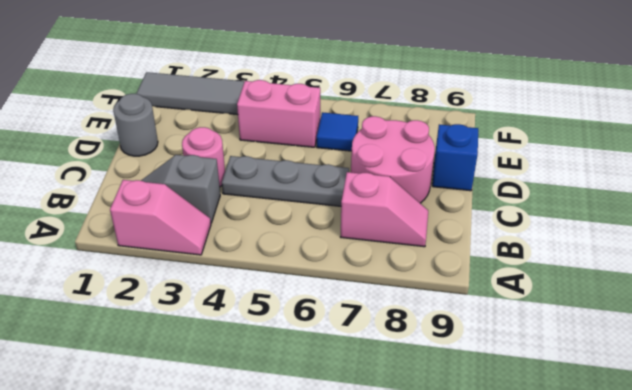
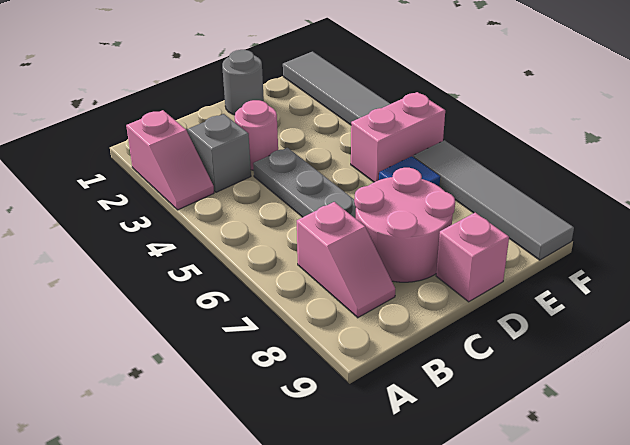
blue 1x1 brick [432,124,478,191] -> pink 1x1 brick [436,213,509,302]
pink 1x2 brick [237,80,320,147] -> pink 1x2 brick turned to [351,92,445,182]
none -> grey 1x4 tile [413,140,574,260]

